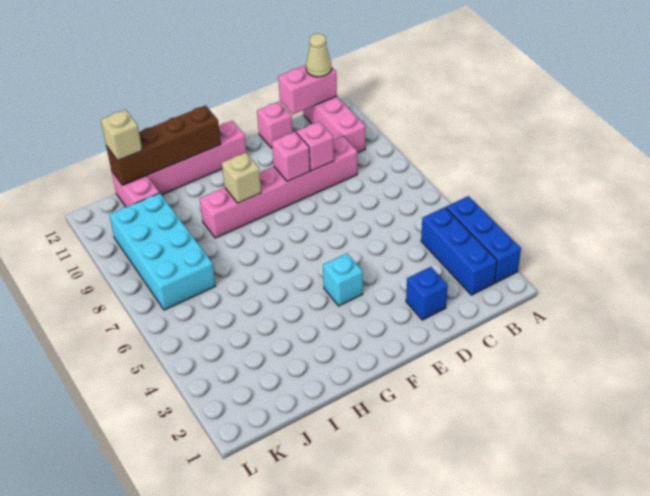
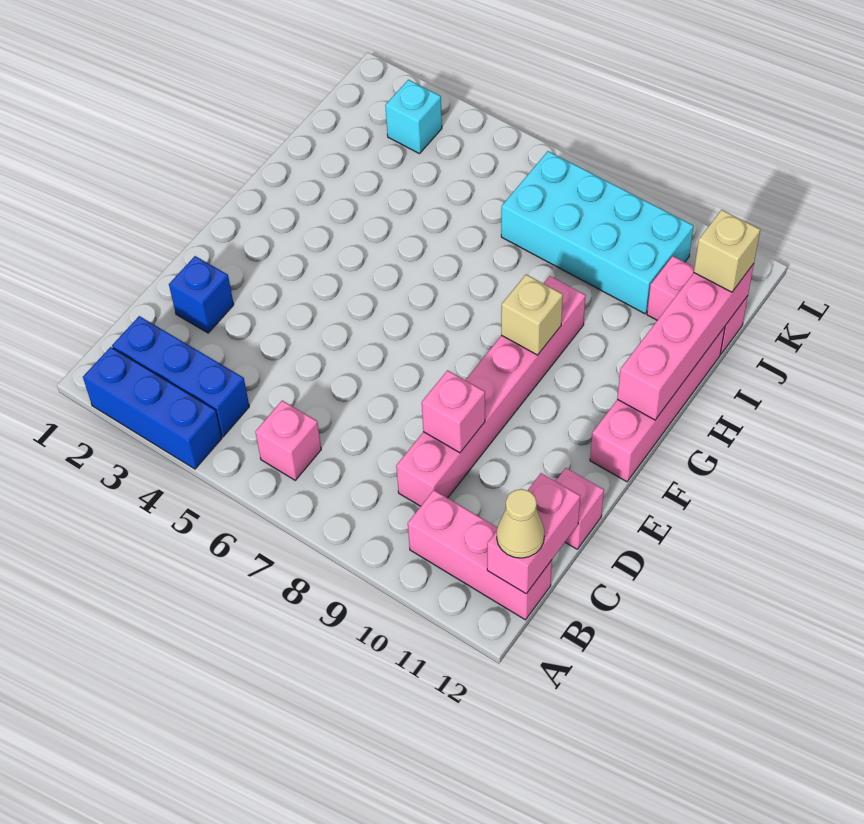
pink 1x1 brick [272,132,310,181] -> pink 1x1 brick moved to [256,401,321,480]
cyan 1x1 brick [323,253,363,306] -> cyan 1x1 brick moved to [385,80,442,154]
brown 1x4 brick [106,106,221,185] -> pink 1x4 brick [617,264,754,420]

